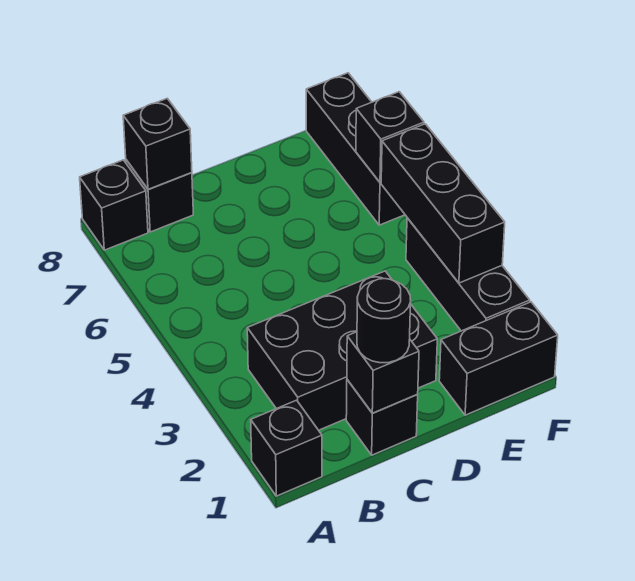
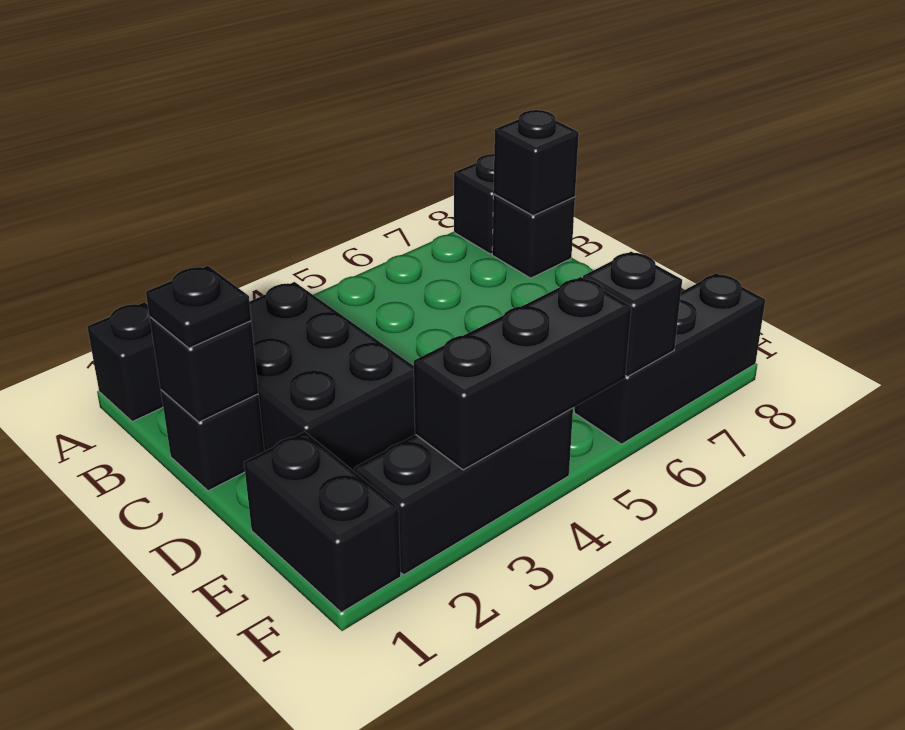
black 1x1 round brick [357,279,411,363] -> black 1x1 plate [146,266,251,348]

